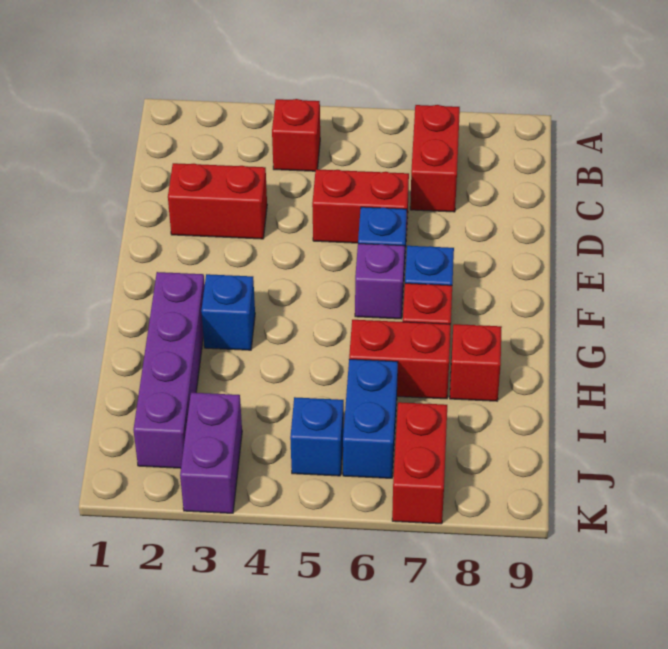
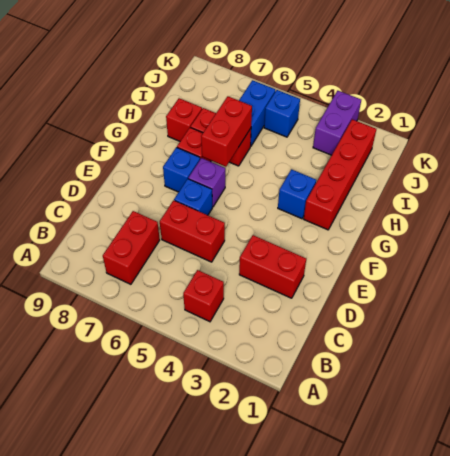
purple 1x4 brick [134,272,205,468] -> red 1x4 brick [304,119,376,230]
red 1x2 brick [392,402,447,524] -> red 1x2 brick moved to [201,96,252,167]

